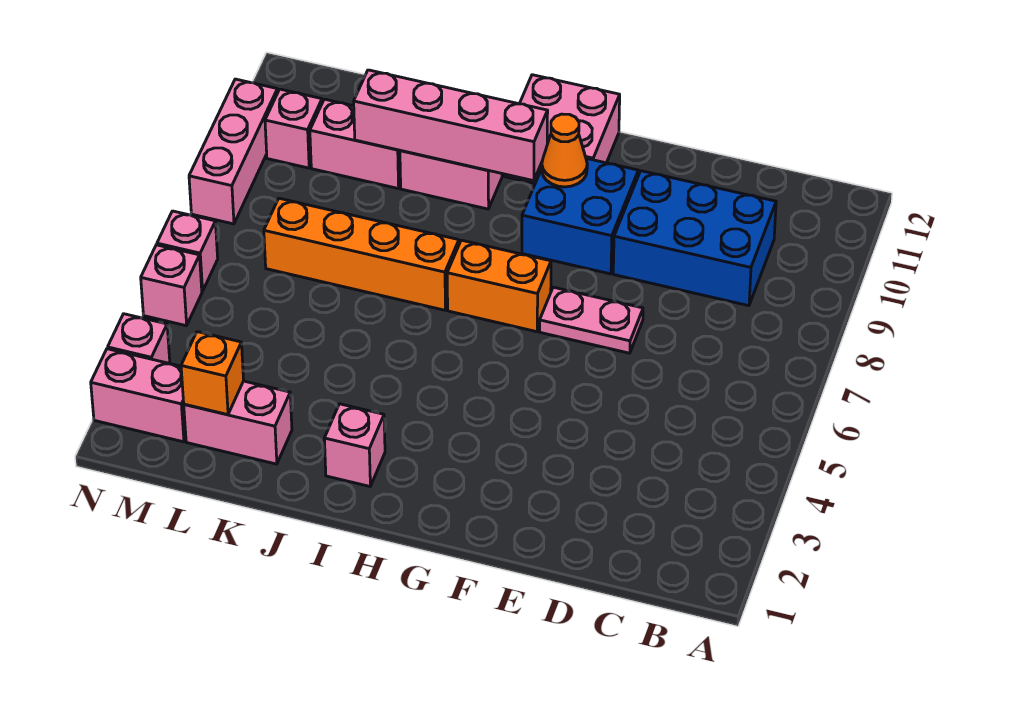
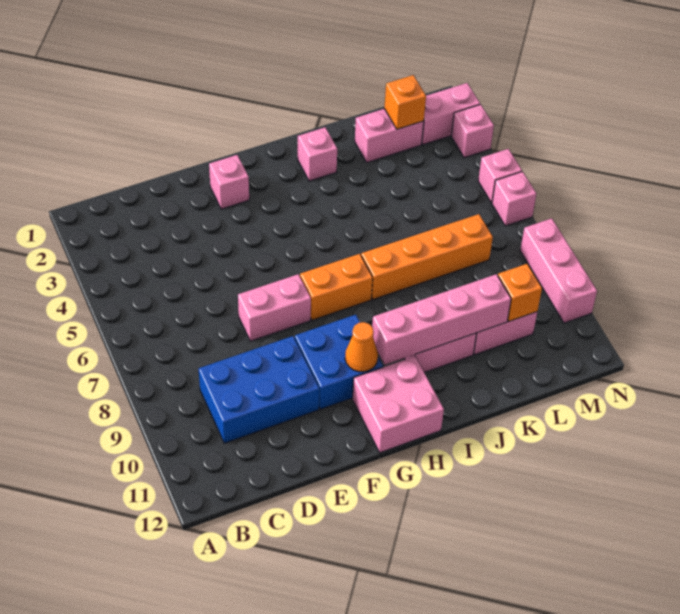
pink 1x2 plate [540,287,643,353] -> pink 1x2 brick [238,274,311,341]
none -> orange 1x1 brick [498,264,542,321]
pink 1x1 brick [265,89,322,168] -> pink 1x1 brick moved to [209,155,249,209]

